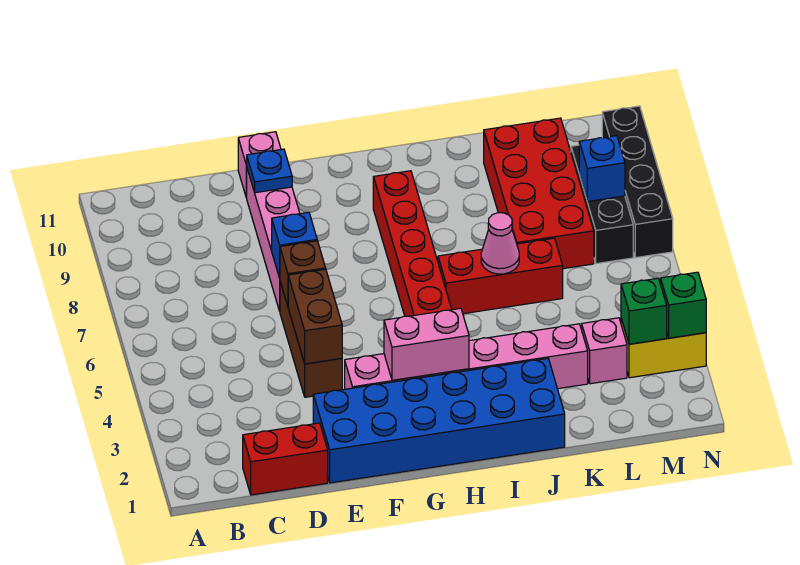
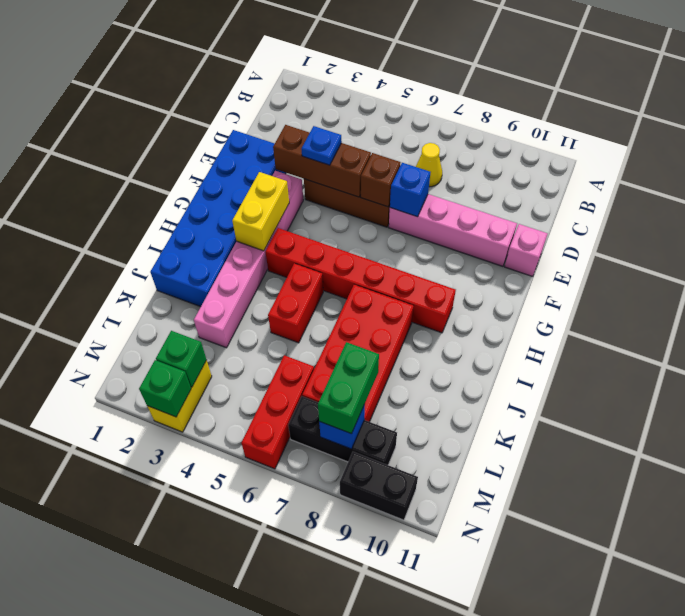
red 1x2 brick [243,423,328,495] -> red 1x2 brick moved to [268,263,323,343]
none -> yellow 1x1 cone [416,143,442,187]
brown 1x2 brick [288,269,342,364] -> brown 1x3 brick [273,125,371,197]
blue 1x1 plate [247,149,292,193] -> blue 1x1 plate moved to [301,126,342,165]
pink 1x2 brick [384,308,469,380] -> yellow 1x2 brick [232,172,289,251]
red 1x3 brick [438,238,563,314] -> red 1x3 brick moved to [242,355,314,469]
pink 1x1 cone [481,213,519,274] -> none
red 2x4 brick [484,118,594,269] -> red 2x4 brick turned to [302,285,413,422]
pink 1x1 brick [582,318,627,384] -> none
none -> green 1x2 brick [318,342,379,434]
black 1x4 brick [602,106,673,258] -> black 1x2 brick [340,452,418,520]

